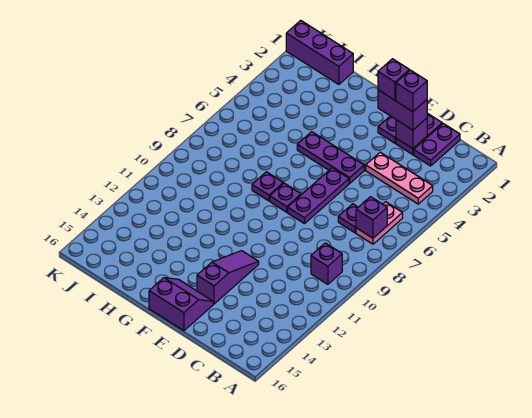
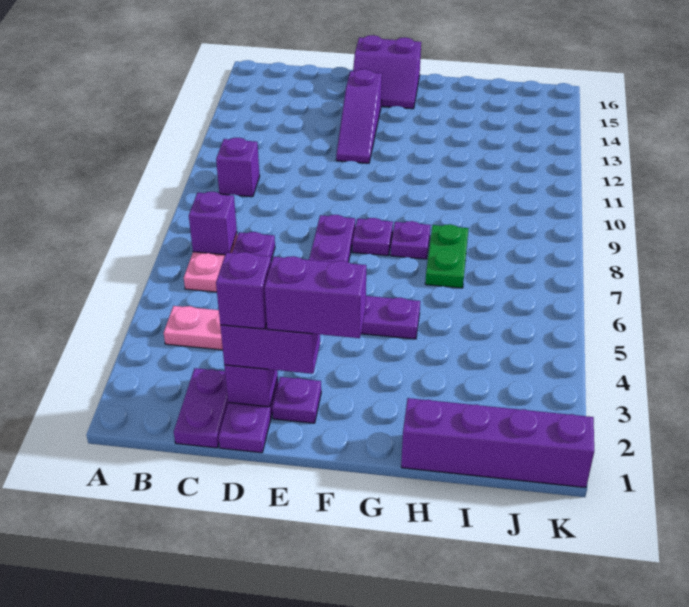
purple 1x1 brick [378,59,409,100] -> purple 1x2 brick [265,256,366,338]
none -> green 1x2 plate [425,224,469,288]
purple 1x3 brick [286,20,353,84] -> purple 1x4 brick [401,398,594,488]

